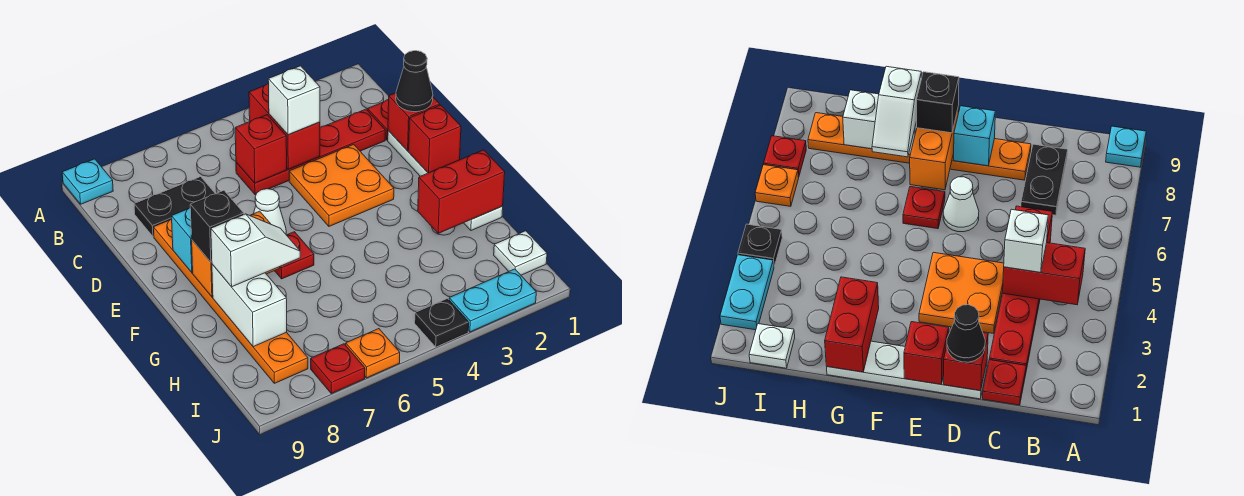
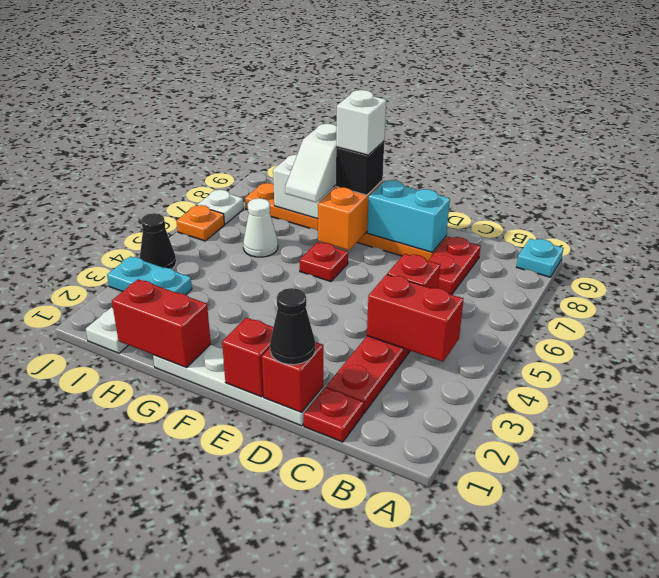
white 1x1 brick [268,66,320,135] -> white 1x1 brick moved to [336,90,386,155]
black 1x2 plate [134,177,215,237] -> red 1x2 plate [428,237,480,295]
orange 2x2 plate [289,144,394,226] -> none
white 1x1 cone [254,189,286,234] -> white 1x1 cone moved to [243,198,278,257]
cyan 1x1 brick [172,208,193,273] -> cyan 1x2 brick [367,180,450,252]
red 1x2 brick [418,150,505,233] -> red 1x2 brick turned to [112,279,211,367]
cyan 1x2 plate [449,269,536,332] -> cyan 1x2 plate turned to [107,256,192,295]
black 1x1 plate [415,299,469,347] -> black 1x1 cone [140,213,176,269]
red 1x1 plate [311,344,365,393] -> white 1x1 plate [197,190,243,224]

